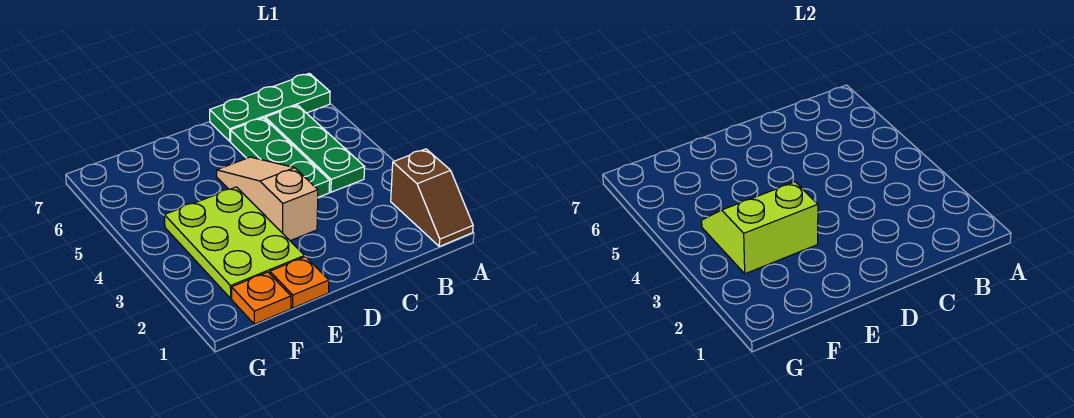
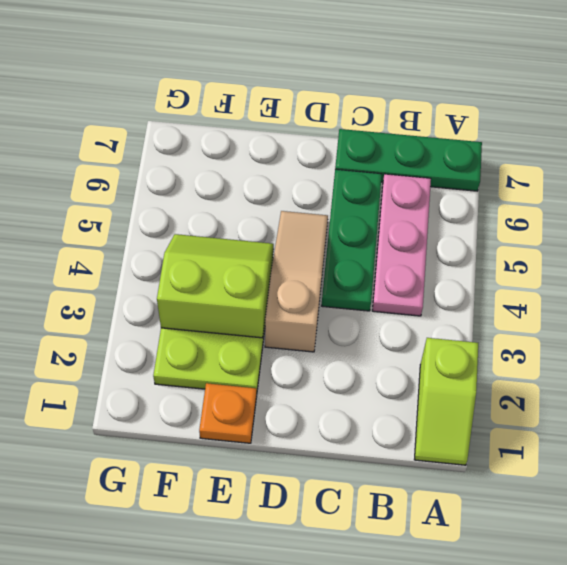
brown 1x2 slope [391,149,473,246] -> lime 1x2 slope [414,338,478,465]
green 1x3 plate [265,105,365,192] -> pink 1x3 plate [372,174,431,316]
orange 1x1 plate [232,272,291,324] -> none

